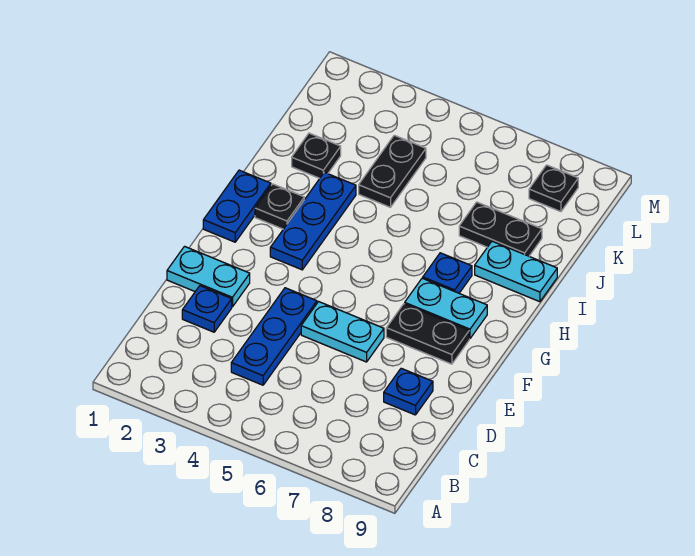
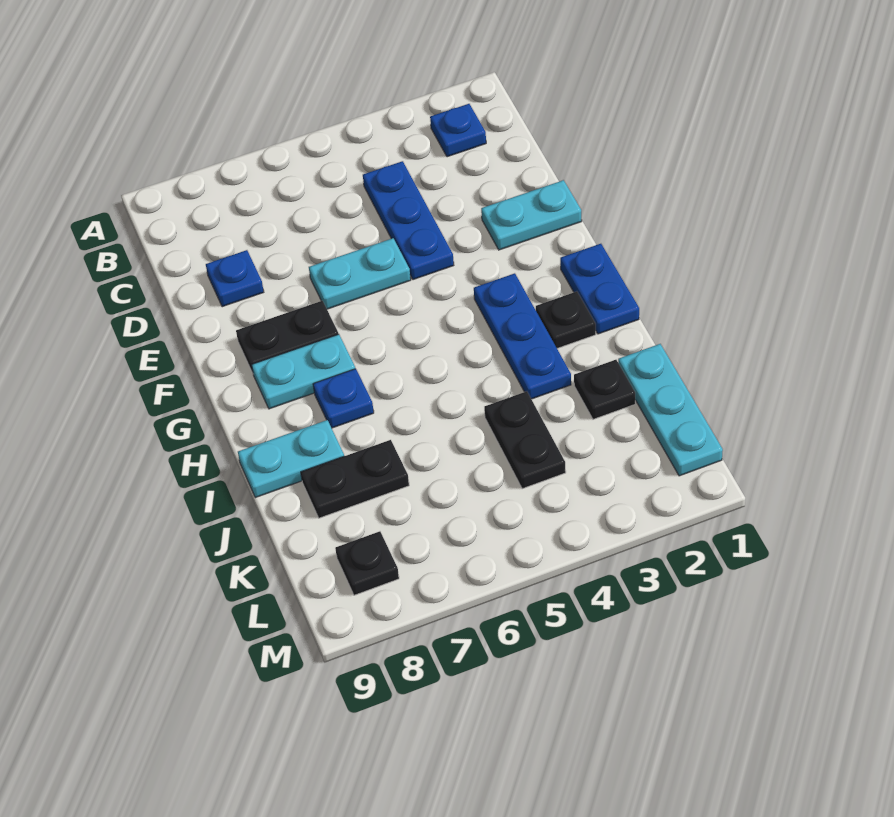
blue 1x1 plate [182,286,232,332] -> blue 1x1 plate moved to [430,104,486,157]
none -> cyan 1x3 plate [618,344,723,476]

